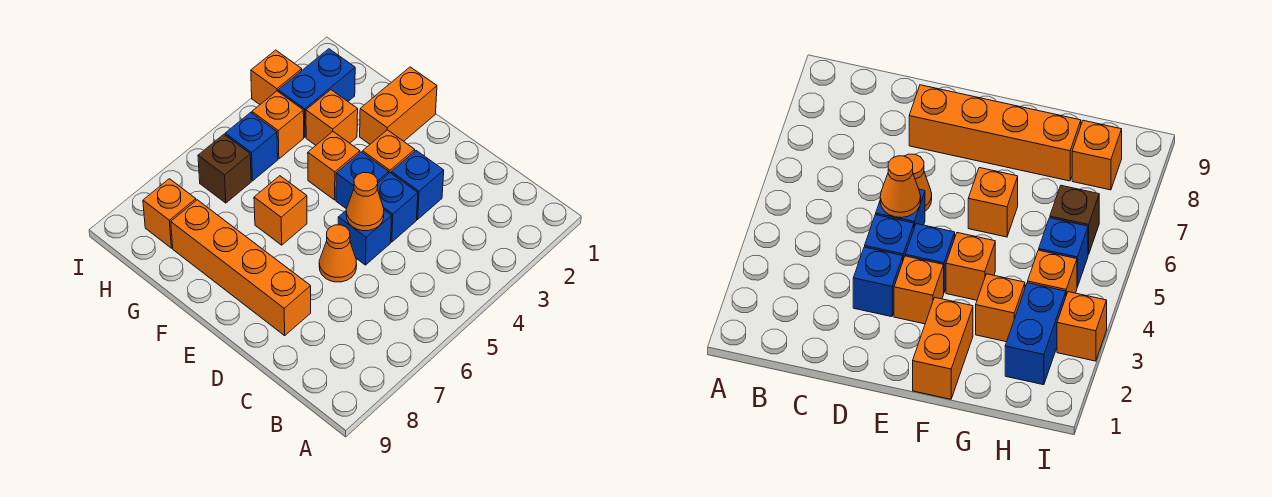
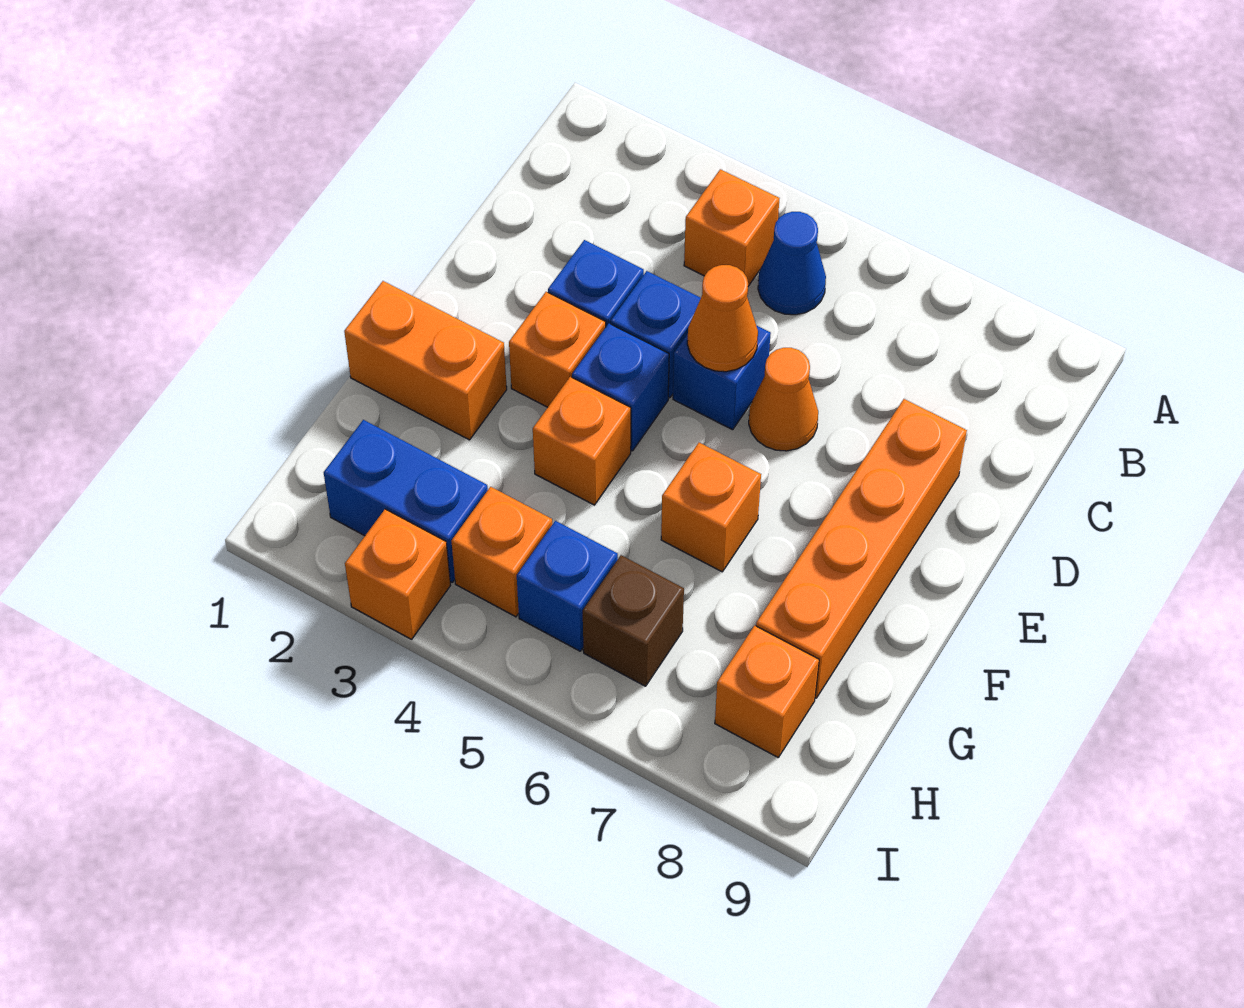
none -> blue 1x1 cone [758,212,826,315]
orange 1x1 brick [306,90,358,145] -> orange 1x1 brick moved to [684,169,779,286]

